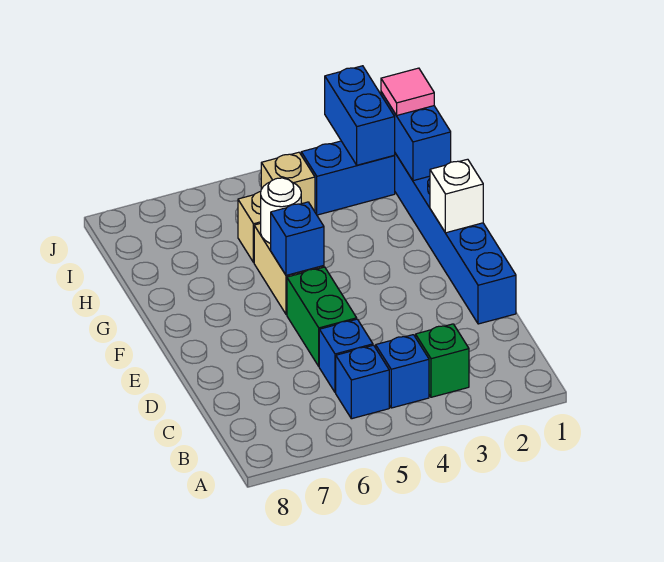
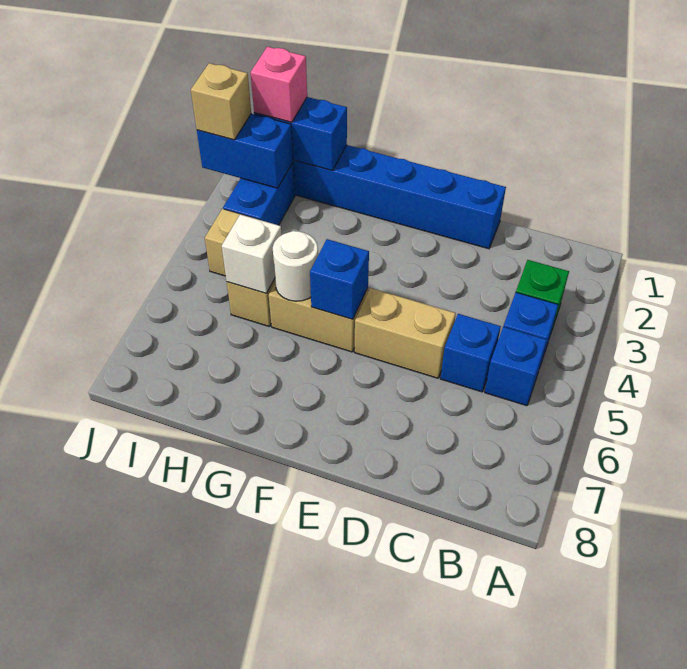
green 1x2 brick [287,267,357,366] -> tan 1x2 brick [354,288,456,378]
white 1x1 brick [430,159,483,233] -> white 1x1 brick moved to [222,214,281,293]
pink 1x1 tile [381,68,434,115] -> pink 1x1 brick [251,47,307,122]
none -> tan 1x1 brick [191,63,251,140]

